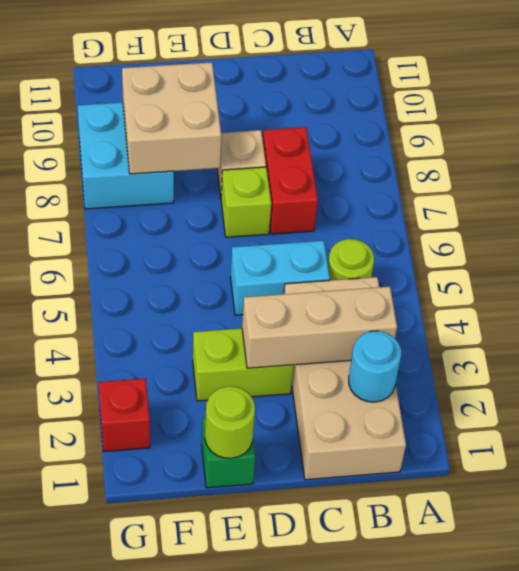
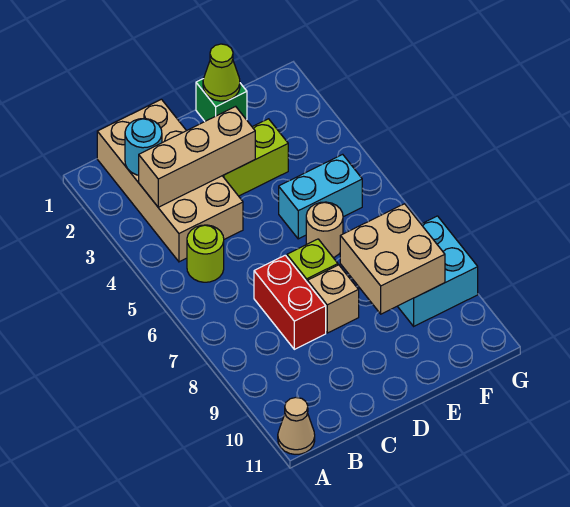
none -> tan 1x1 cone [278,398,315,454]
cyan 1x2 brick [230,241,330,315] -> cyan 1x2 brick moved to [279,154,362,239]
lime 1x1 round brick [205,386,255,458] -> lime 1x1 cone [203,44,240,101]
none -> tan 1x1 round brick [306,202,343,258]
red 1x1 brick [98,378,150,451] -> none

